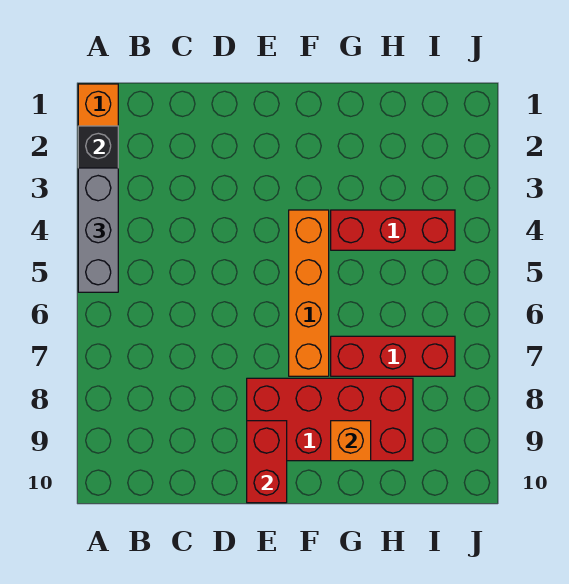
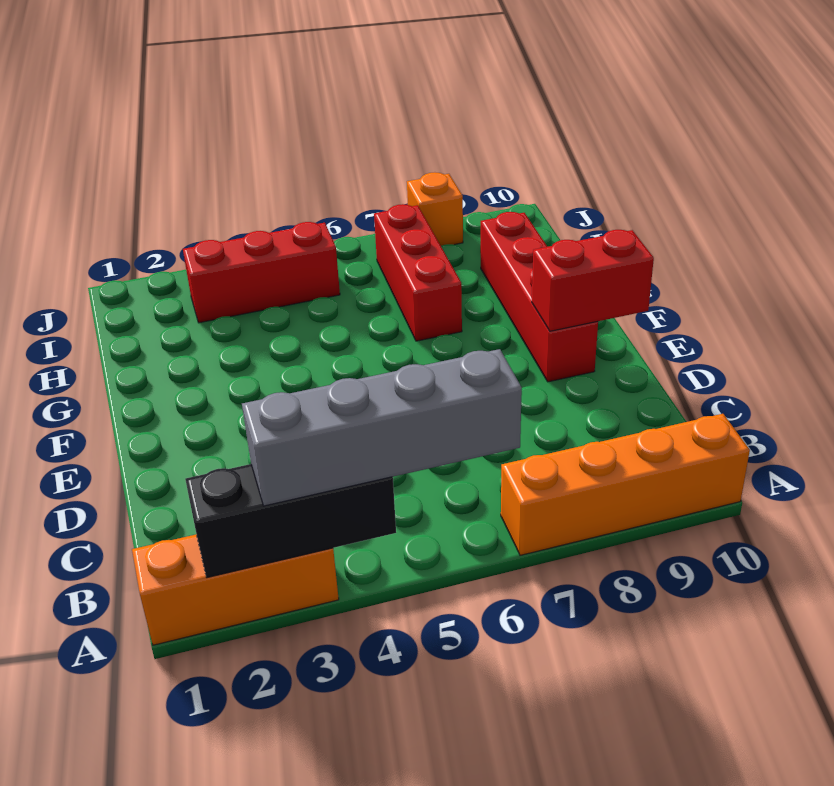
grey 1x3 brick [78,168,118,292] -> grey 1x4 brick [242,349,522,506]
red 2x4 brick [247,378,413,461] -> red 1x4 brick [481,212,598,382]
orange 1x4 brick [289,210,329,376] -> orange 1x4 brick moved to [501,414,750,555]
red 1x3 brick [331,210,455,250] -> red 1x3 brick turned to [183,222,340,323]
orange 1x1 brick [331,421,371,461] -> orange 1x1 brick moved to [407,172,463,246]

